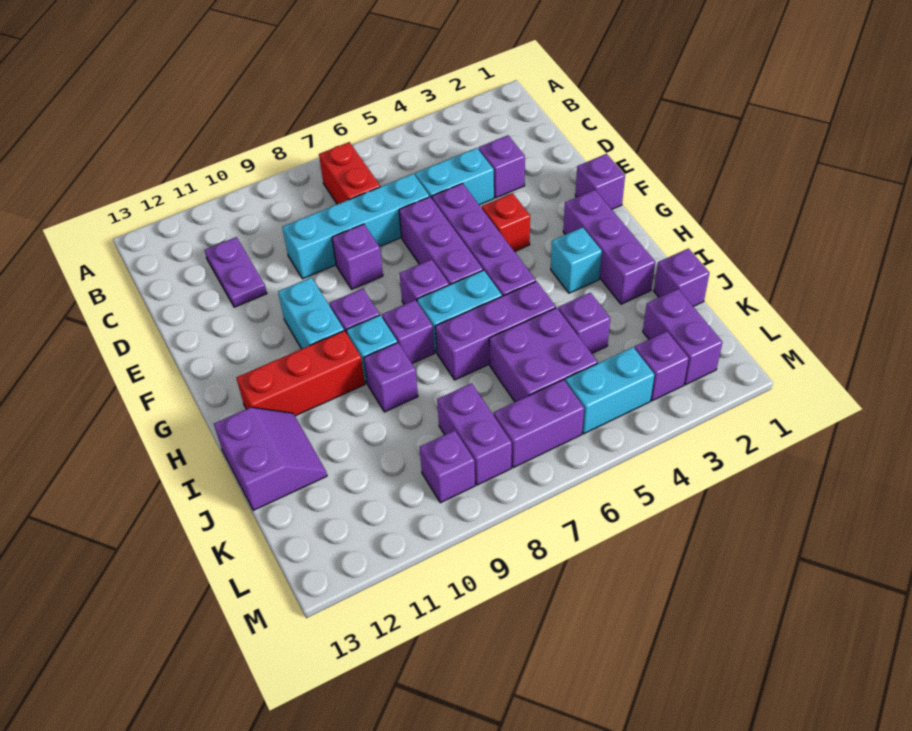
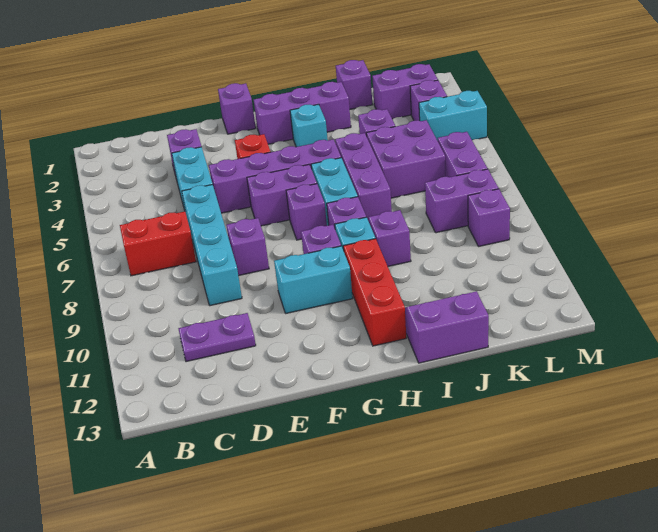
purple 1x3 brick [399,197,483,285] -> purple 1x2 brick [247,165,317,226]
cyan 1x2 brick [565,347,655,434] -> cyan 1x2 brick turned to [419,91,487,141]

